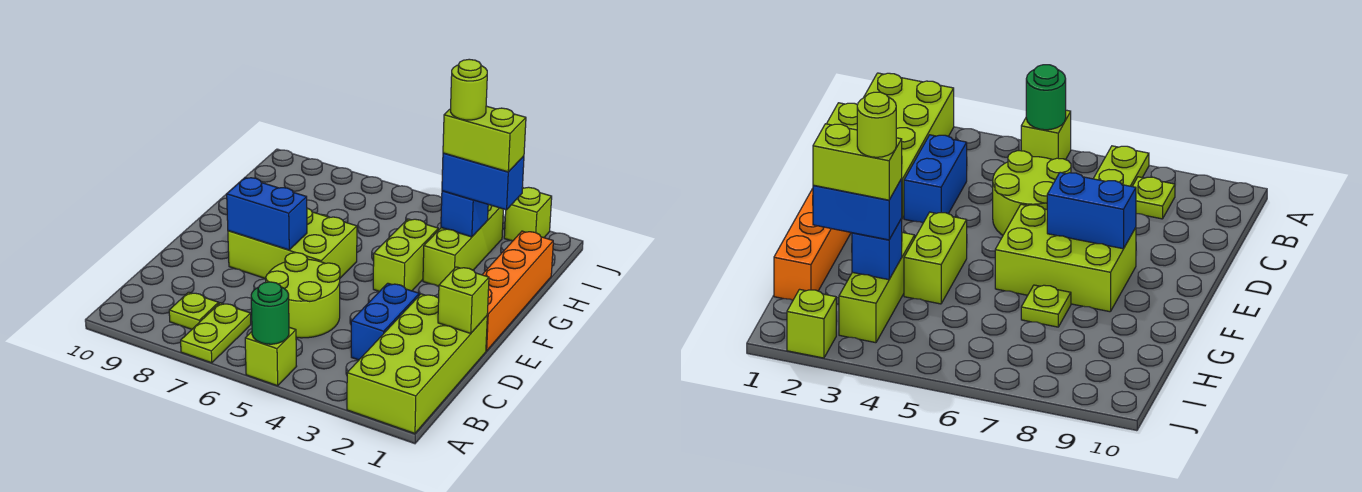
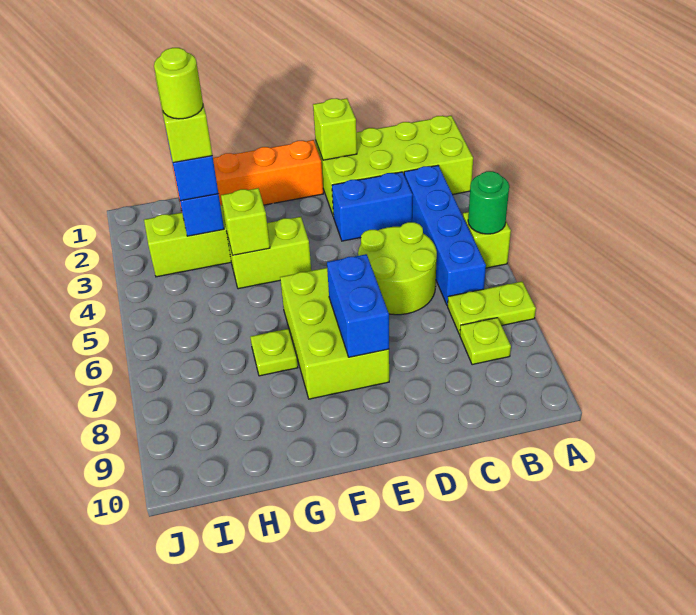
none -> blue 1x4 brick [404,165,486,306]
lime 1x1 brick [504,187,552,241] -> lime 1x1 brick moved to [221,188,270,255]

